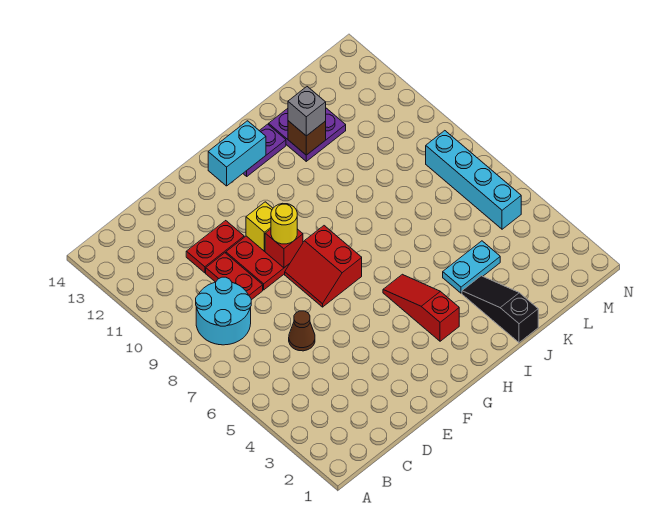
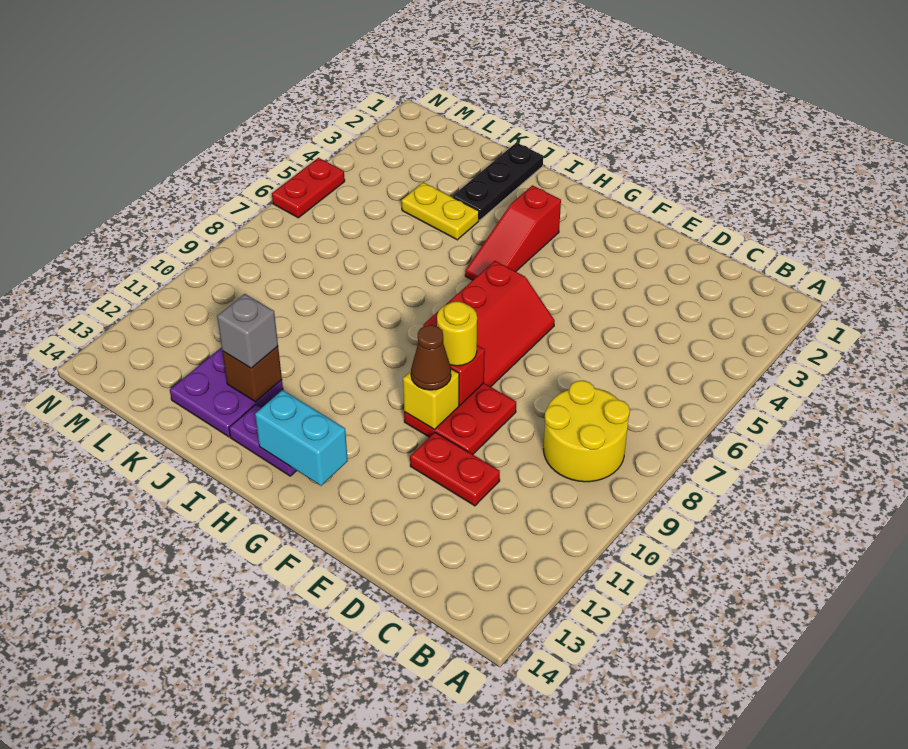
cyan 2x2 round brick [196,277,251,345] -> yellow 2x2 round brick [544,381,630,482]
brown 1x1 cone [289,311,315,351] -> brown 1x1 cone moved to [411,325,451,390]
red 1x2 plate [206,253,263,300] -> red 1x2 plate moved to [272,158,345,218]
red 2x2 slope [285,226,362,307] -> red 2x3 slope [423,261,555,387]
black 1x3 slope [462,276,538,343] -> black 1x3 plate [453,143,543,220]
cyan 1x2 plate [443,241,500,293] -> yellow 1x2 plate [402,182,479,240]
cyan 1x4 brick [426,131,521,229] -> none

